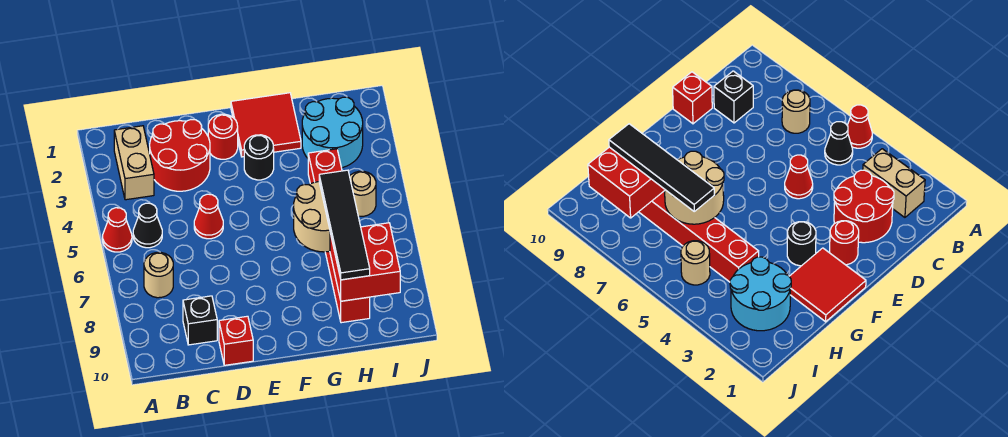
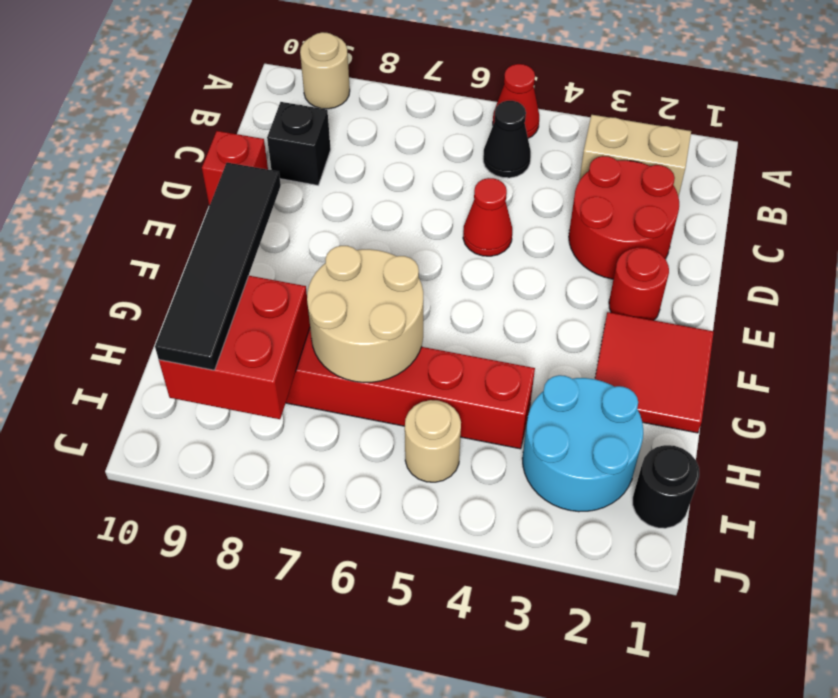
tan 1x1 round brick [144,252,173,298] -> tan 1x1 round brick moved to [300,32,350,109]
black 1x1 round brick [244,135,274,180] -> black 1x1 round brick moved to [633,445,699,528]
black 1x4 tile [319,170,370,280] -> black 1x4 tile turned to [155,163,281,370]

